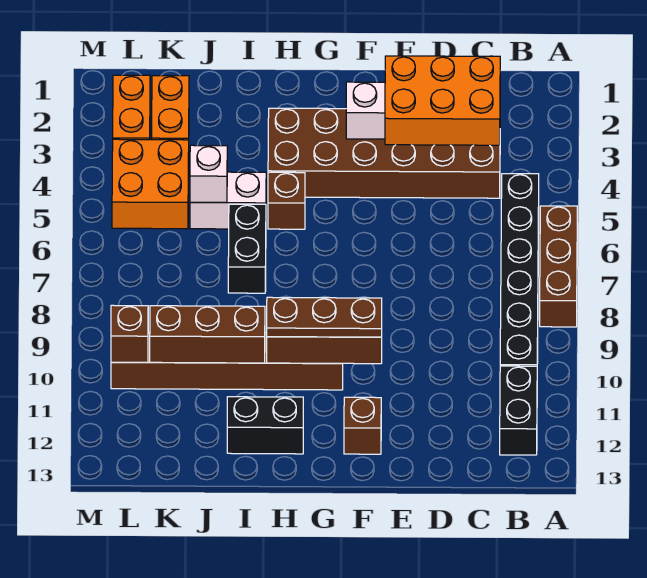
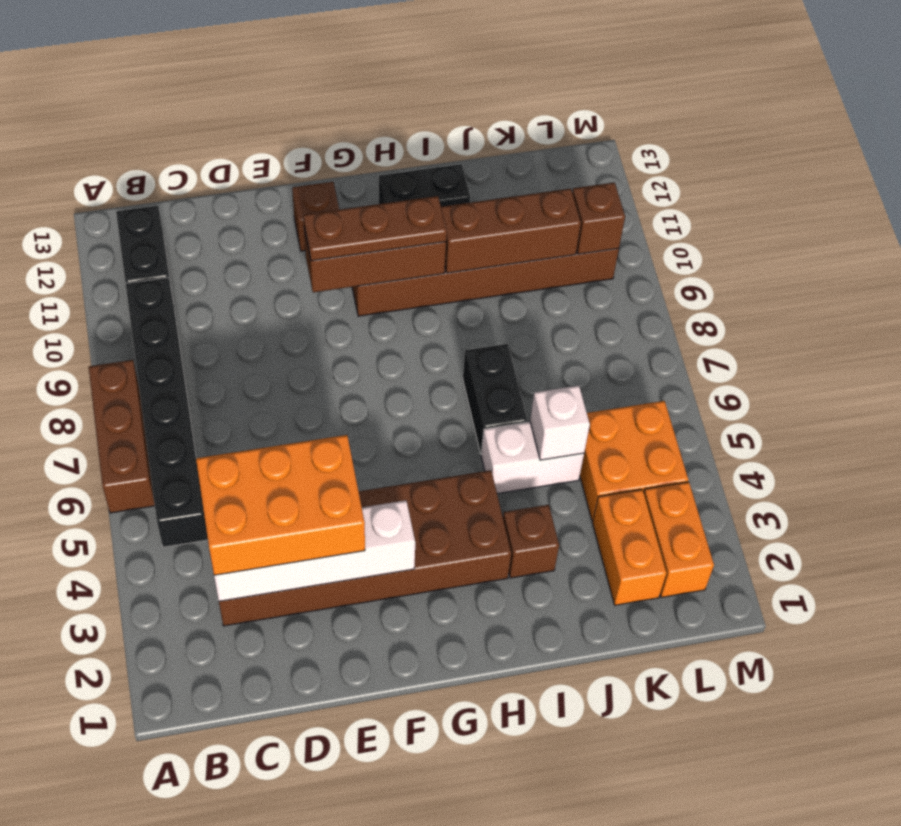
brown 1x1 brick [268,172,305,229] -> brown 1x1 brick moved to [503,505,559,578]

